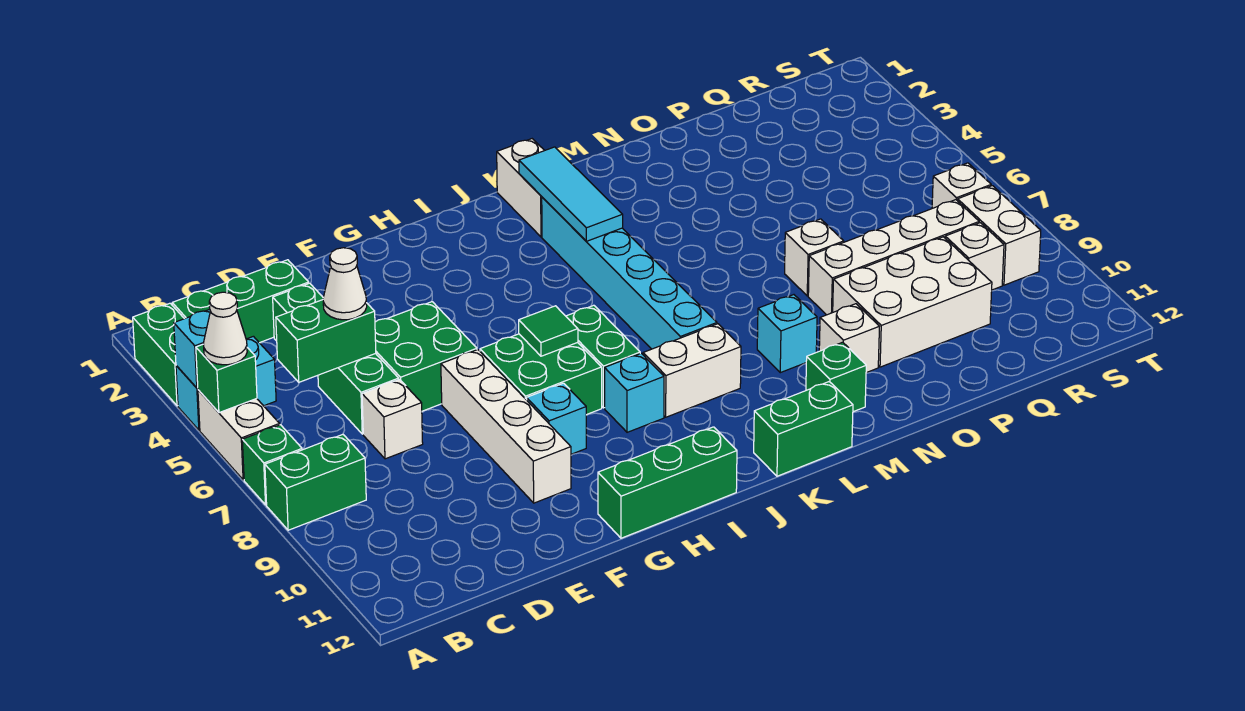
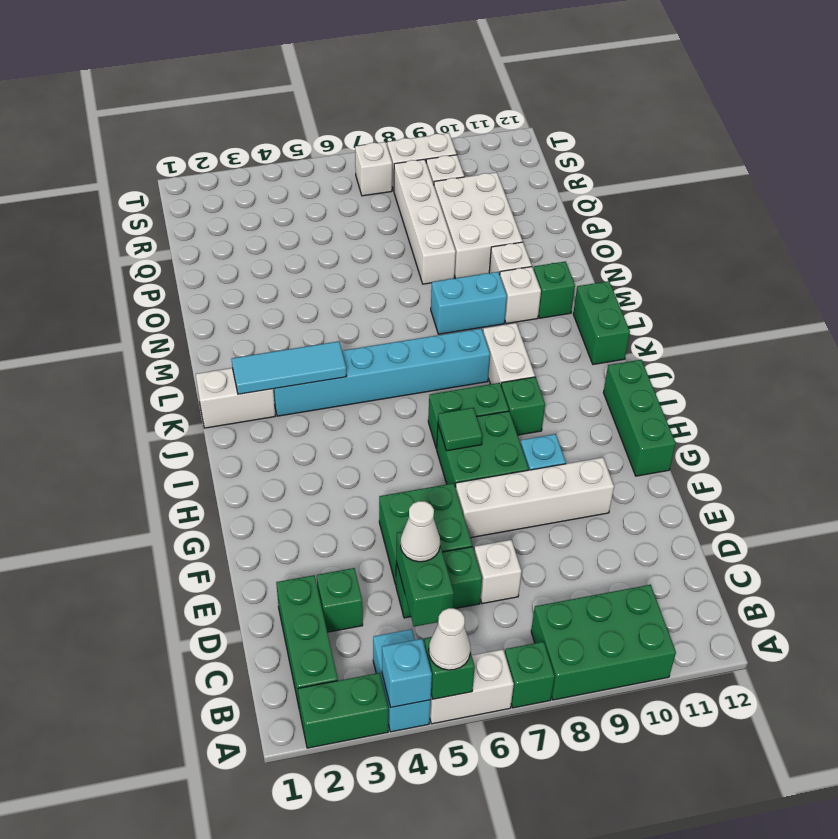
green 1x2 brick [265,435,366,530] -> green 2x3 brick [531,585,676,700]
cyan 1x1 brick [604,353,664,432] -> green 1x1 brick [501,377,545,435]
cyan 1x1 brick [757,295,817,373] -> cyan 1x2 brick [431,272,507,334]
white 1x1 brick [785,219,844,296] -> white 1x1 brick moved to [500,267,541,324]

